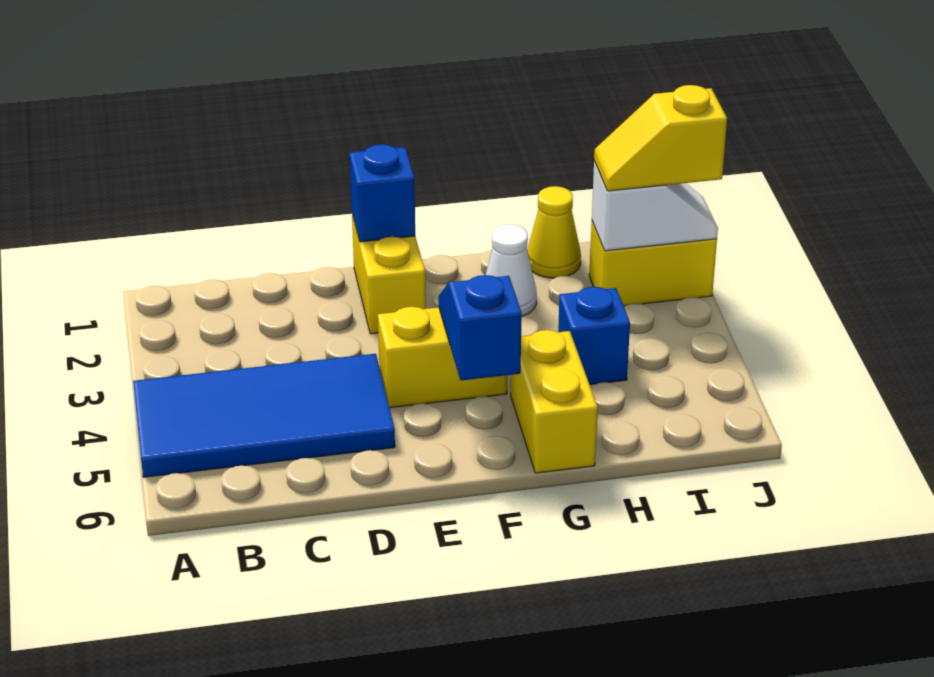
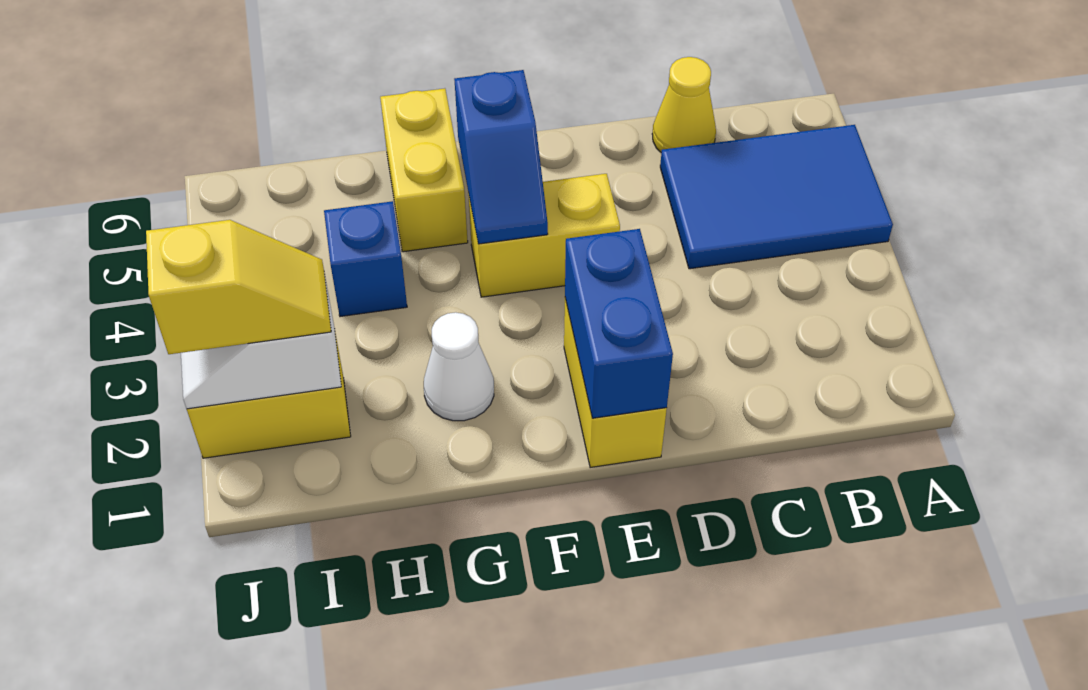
blue 2x4 tile [133,354,395,477] -> blue 2x3 tile [660,125,893,269]
blue 1x1 brick [350,144,415,242] -> blue 1x2 brick [565,229,673,418]
yellow 1x1 cone [527,186,581,278] -> yellow 1x1 cone moved to [652,57,716,152]

